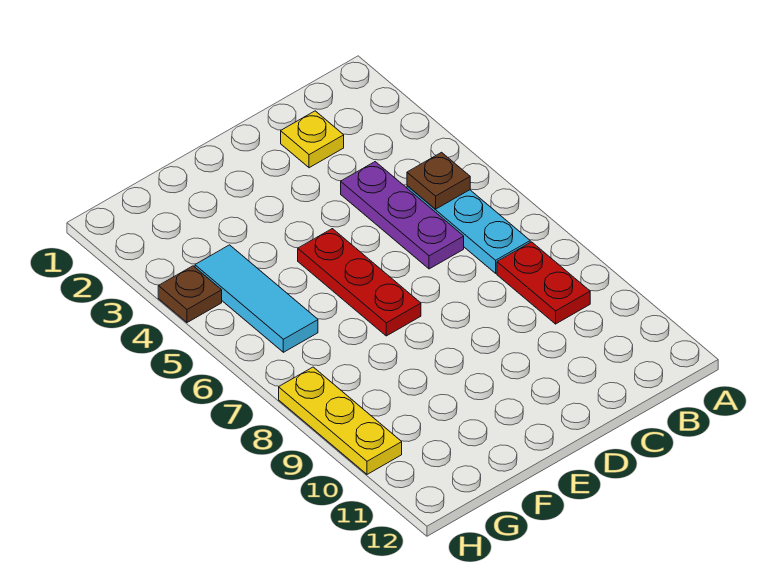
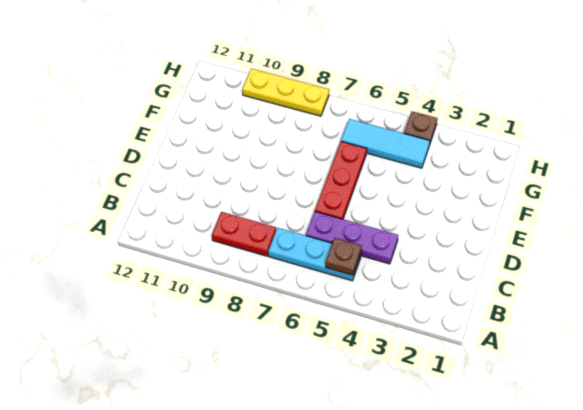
yellow 1x1 plate [281,111,344,168] -> none
red 1x3 plate [298,229,421,336] -> red 1x3 plate turned to [315,141,367,219]

